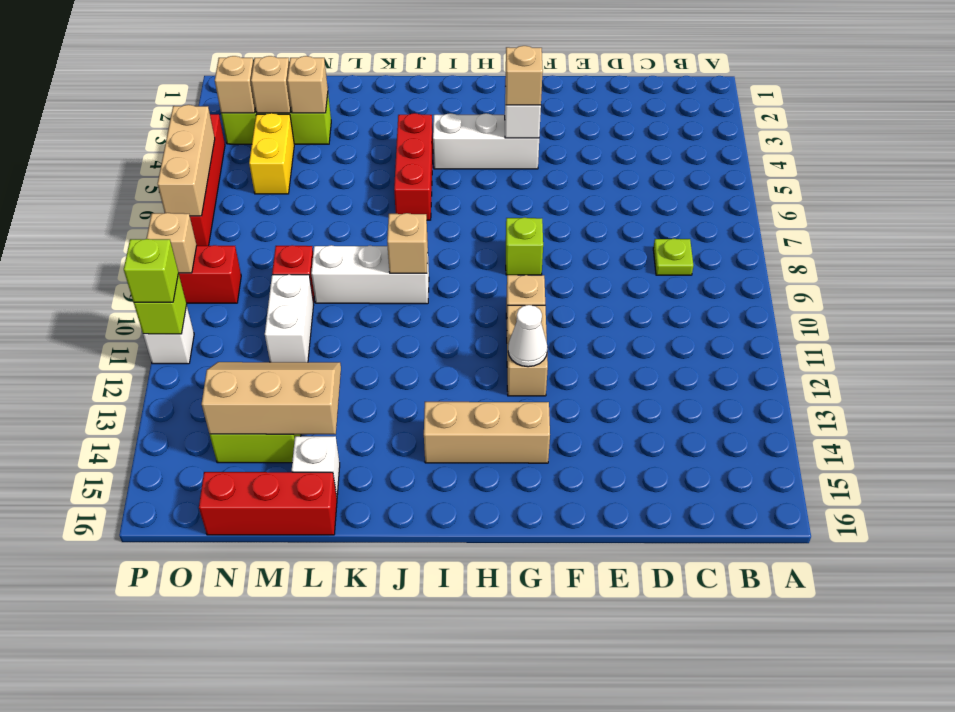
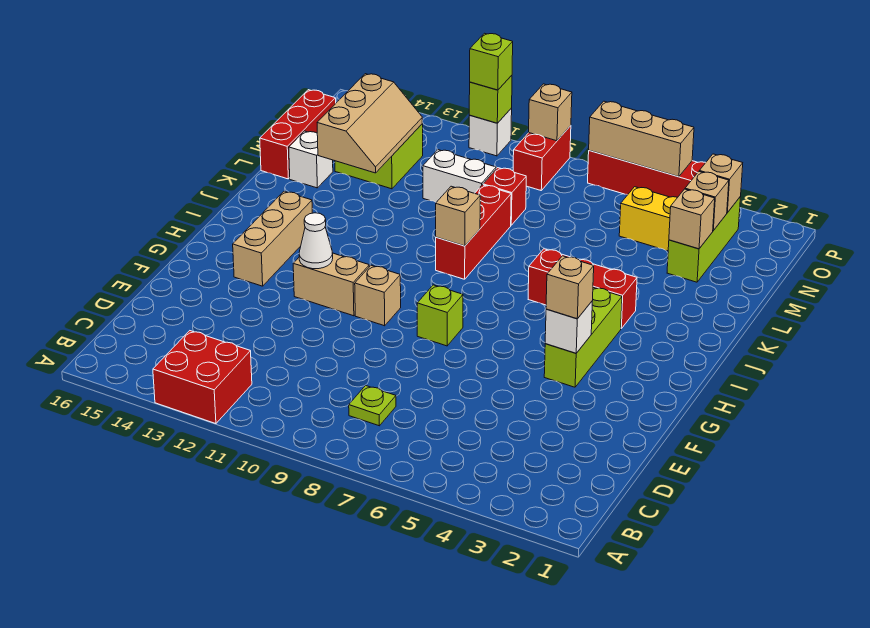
none -> red 2x2 brick [153,331,252,424]
white 1x3 brick [433,113,539,169] -> lime 1x3 brick [544,287,622,387]
white 1x3 brick [311,245,429,304] -> red 1x3 brick [436,185,511,279]

